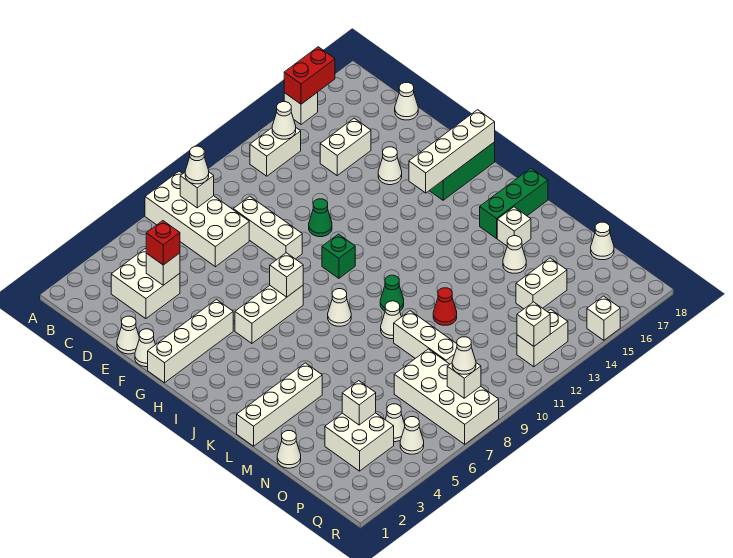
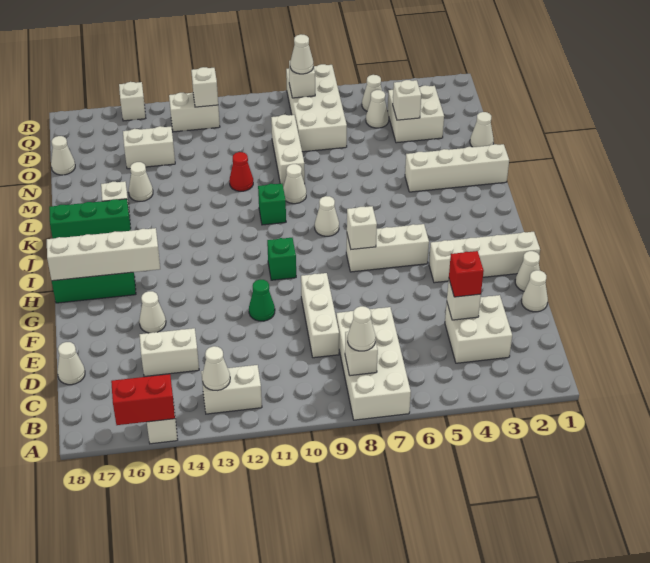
green 1x1 cone [380,275,404,311] -> green 1x1 brick [258,184,286,225]

